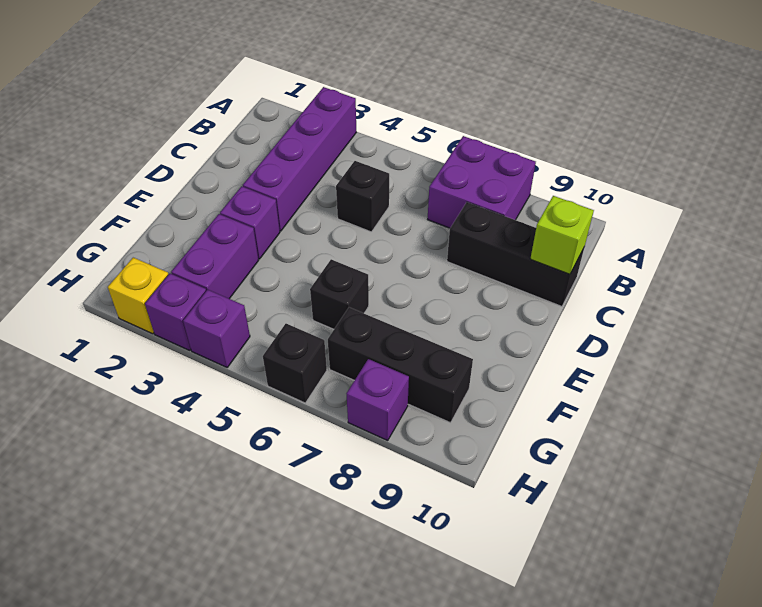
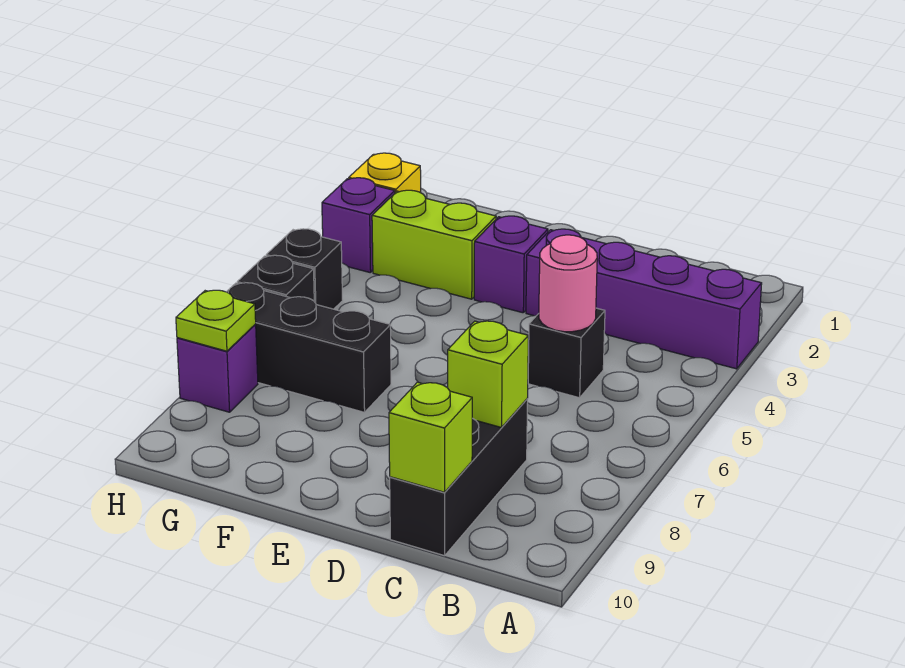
purple 2x2 brick [428,136,536,228] -> none
none -> pink 1x1 round brick [539,235,597,332]
none -> lime 1x1 brick [448,321,528,428]
purple 1x2 brick [171,214,259,299] -> lime 1x2 brick [372,190,496,299]
black 1x1 brick [310,259,369,329] -> black 1x1 brick moved to [266,229,343,309]
black 1x3 brick [328,307,473,423] -> black 1x3 brick turned to [227,283,391,412]
purple 1x1 brick [183,289,250,367] -> none
none -> lime 1x1 plate [176,290,256,351]

